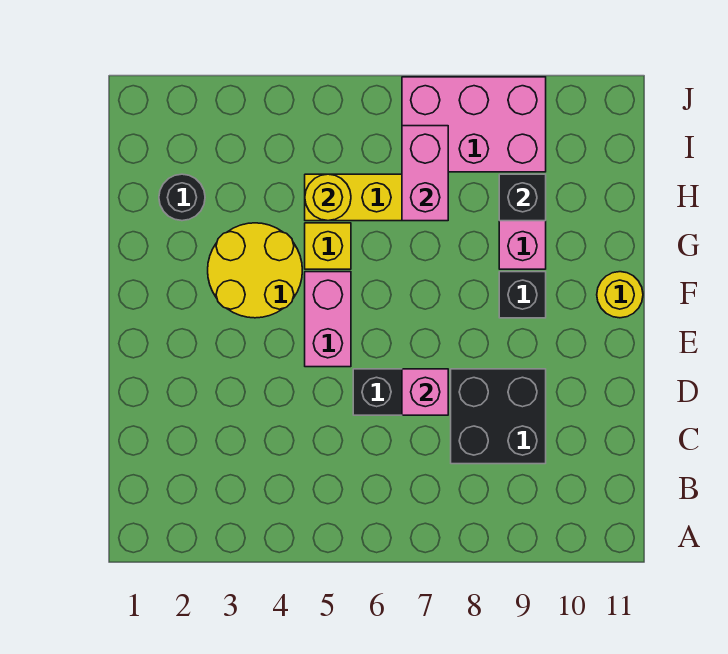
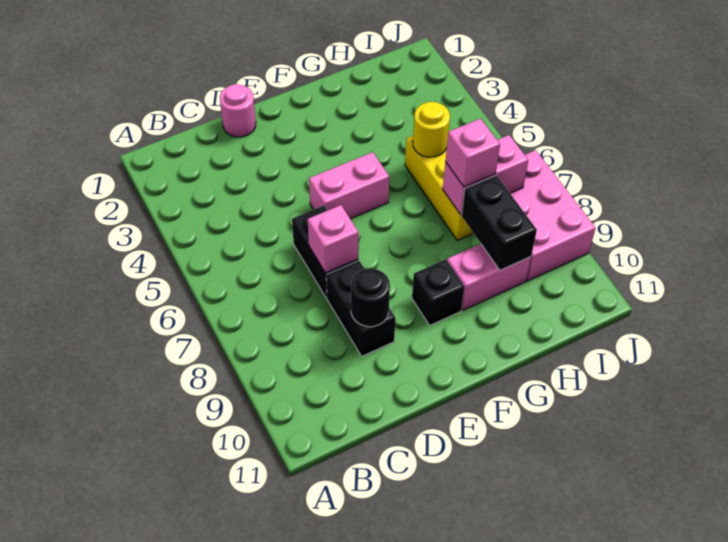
black 2x2 brick [451,369,546,464] -> black 1x2 brick [326,261,396,356]
none -> pink 1x1 round brick [220,84,256,137]
yellow 2x2 round brick [208,223,302,318] -> none
yellow 1x1 round brick [597,272,643,318] -> none
yellow 1x1 brick [305,223,351,269] -> none
black 1x1 round brick [159,174,205,221] -> black 1x1 round brick moved to [351,269,390,327]
none -> pink 1x1 brick [445,119,500,187]
black 1x1 brick [499,174,546,221] -> black 1x2 brick [461,175,537,270]

